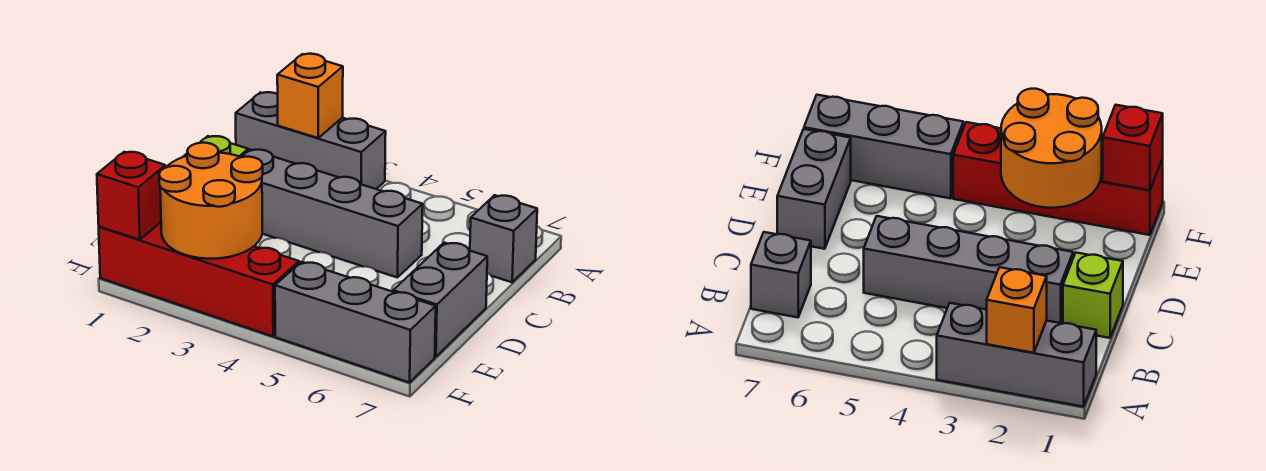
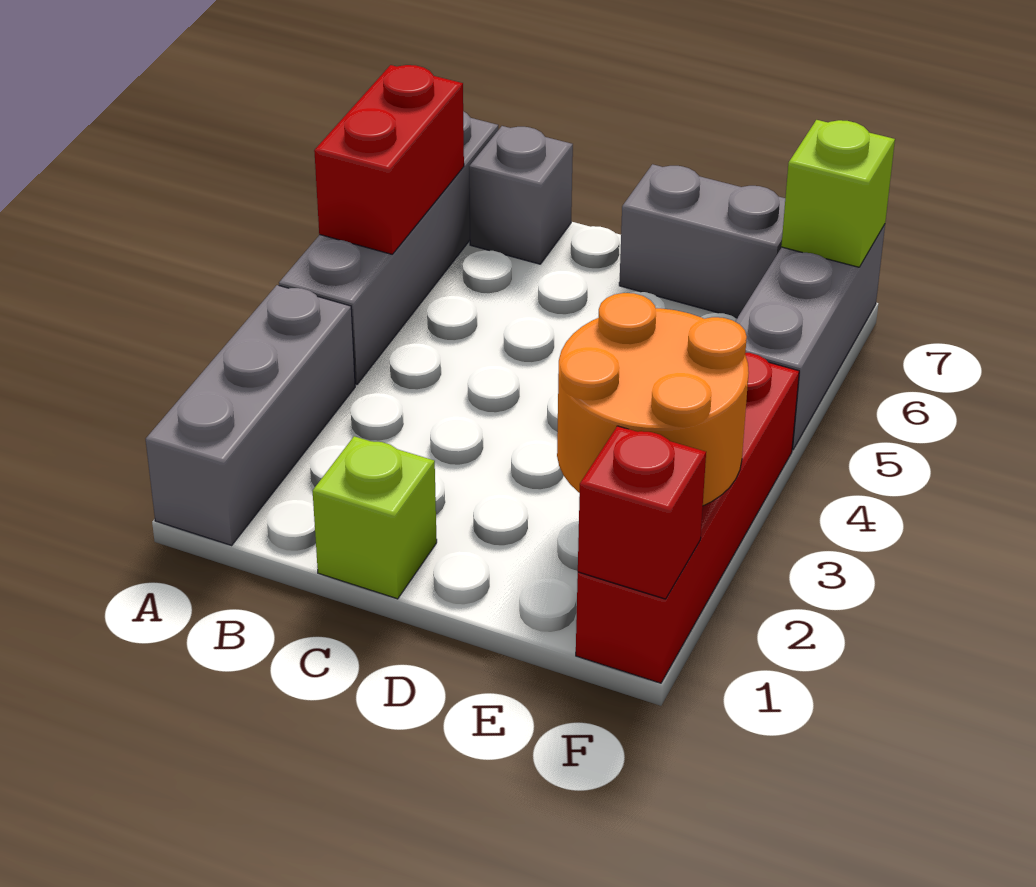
orange 1x1 brick [277,54,343,138] -> none
none -> red 1x2 brick [314,65,464,254]
grey 1x4 brick [242,149,423,277] -> grey 1x4 brick moved to [279,111,498,385]
none -> lime 1x1 brick [781,120,895,267]

